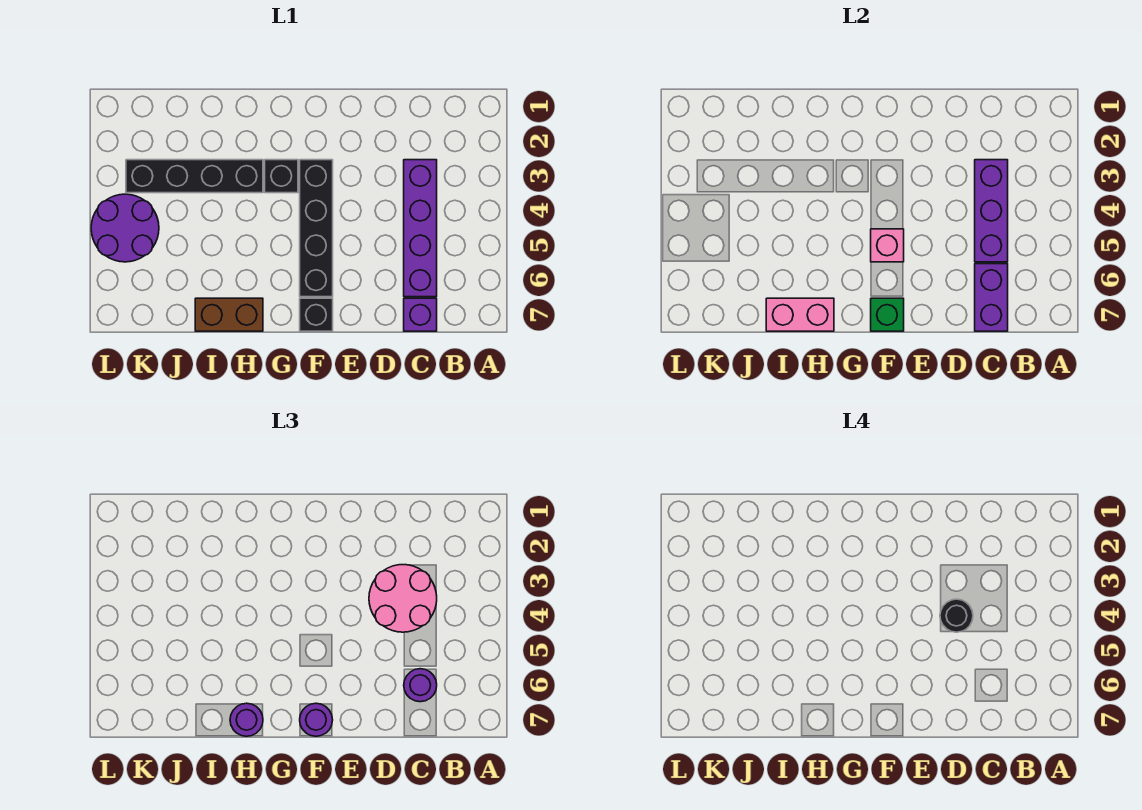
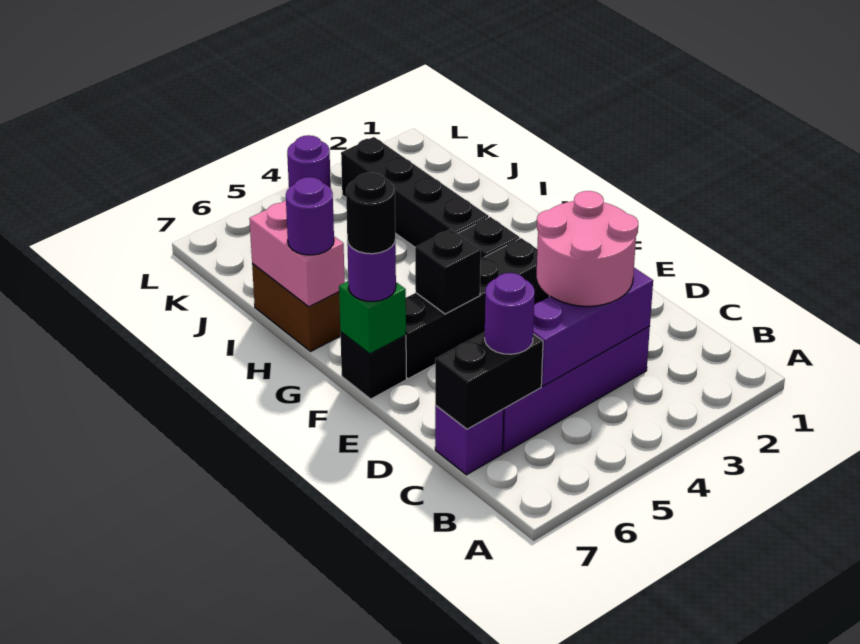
purple 1x2 brick [975,264,1008,331] -> black 1x2 brick [435,332,543,429]
black 1x1 round brick [940,599,973,632] -> black 1x1 round brick moved to [346,172,395,254]
pink 1x1 brick [871,229,904,262] -> black 1x1 brick [415,229,481,314]
purple 2x2 round brick [91,194,159,262] -> purple 1x1 round brick [287,135,331,188]

